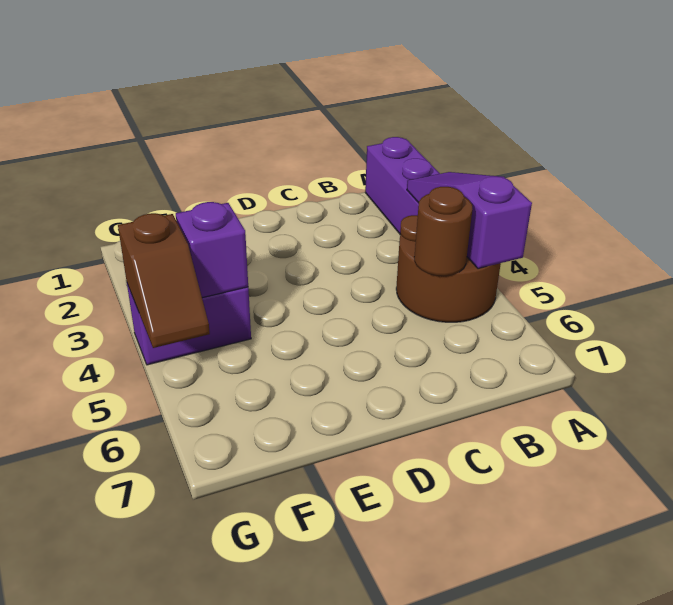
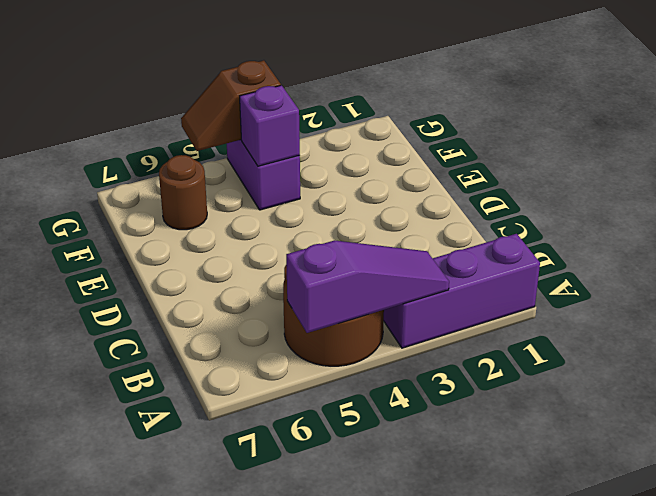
brown 1x1 round brick [414,187,472,276] -> brown 1x1 round brick moved to [159,155,207,230]

